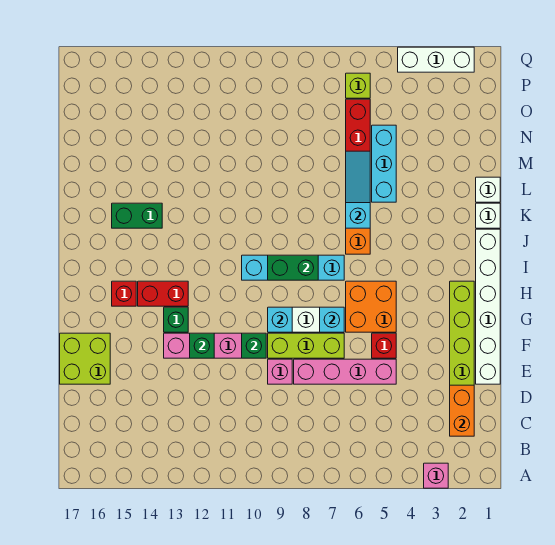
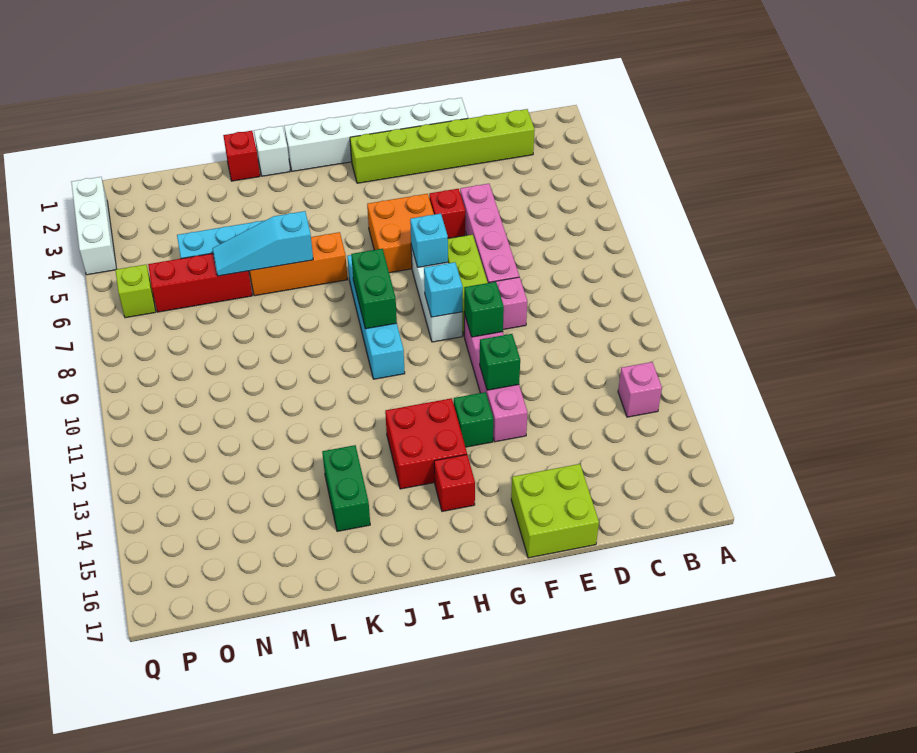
pink 1x1 brick [424,463,448,488] -> pink 1x1 brick moved to [618,362,662,417]
orange 1x2 brick [450,385,474,436] -> none
red 1x2 brick [138,281,188,306] -> red 2x2 brick [385,398,467,489]
white 1x1 brick [476,177,500,202] -> red 1x1 brick [223,131,260,181]

